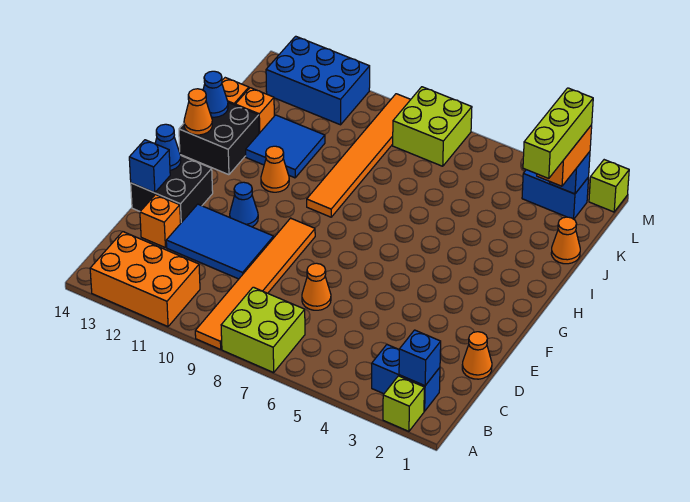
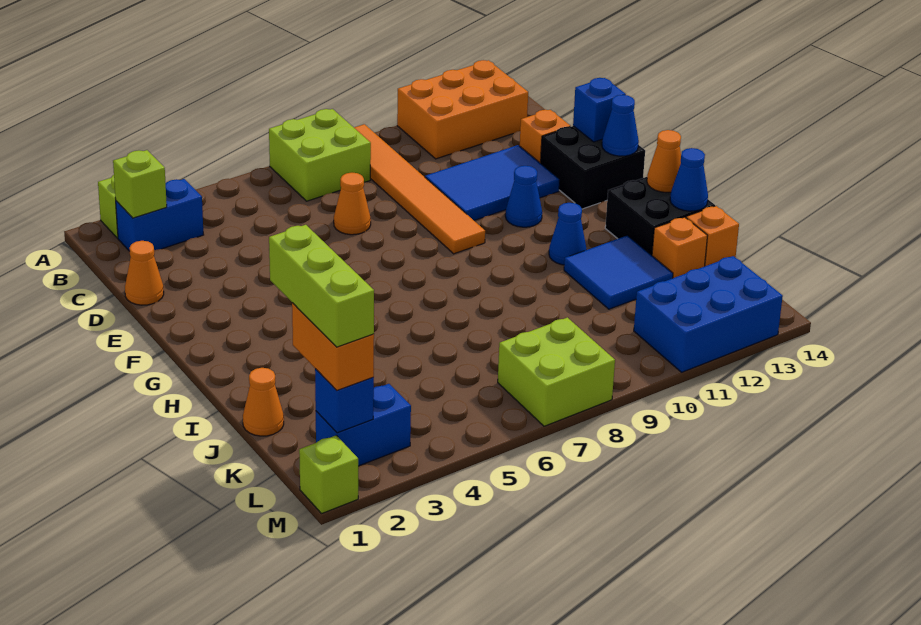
blue 1x1 brick [399,330,441,386] -> lime 1x1 brick [113,150,167,218]
orange 1x6 tile [307,94,411,217] -> none
orange 1x1 cone [261,146,289,192] -> blue 1x1 cone [549,203,587,265]

